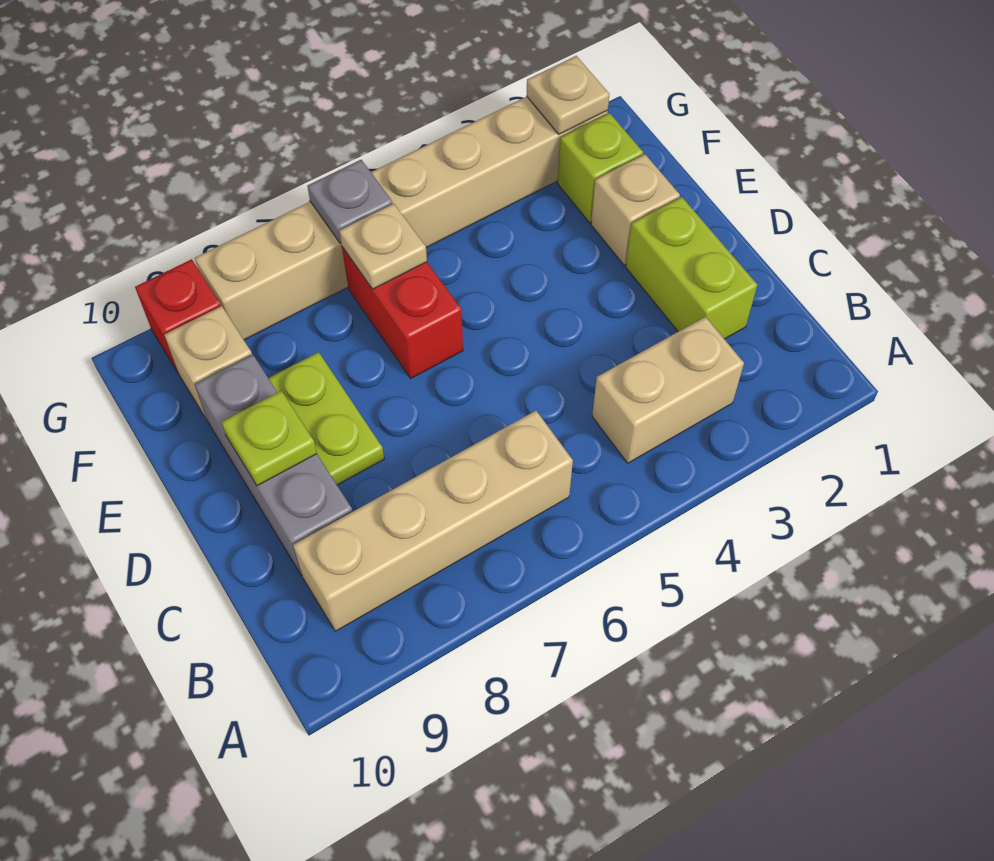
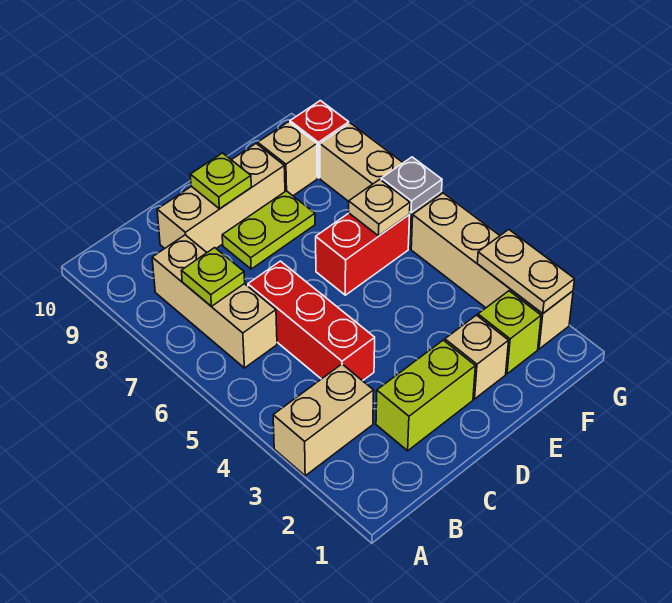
tan 1x2 brick [592,317,744,463] -> tan 1x2 brick turned to [273,364,374,476]
tan 1x4 brick [293,411,573,631] -> tan 1x3 brick [152,235,277,368]
none -> lime 1x1 plate [182,248,245,306]
none -> red 1x3 brick [248,261,375,381]
grey 1x3 brick [195,354,353,576] -> tan 1x3 brick [157,144,285,252]
tan 1x1 plate [526,56,609,134] -> tan 1x2 plate [477,230,575,313]

